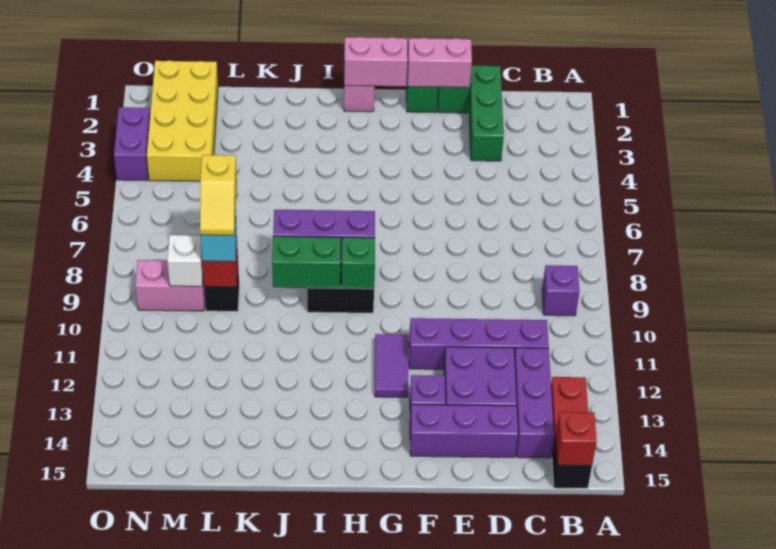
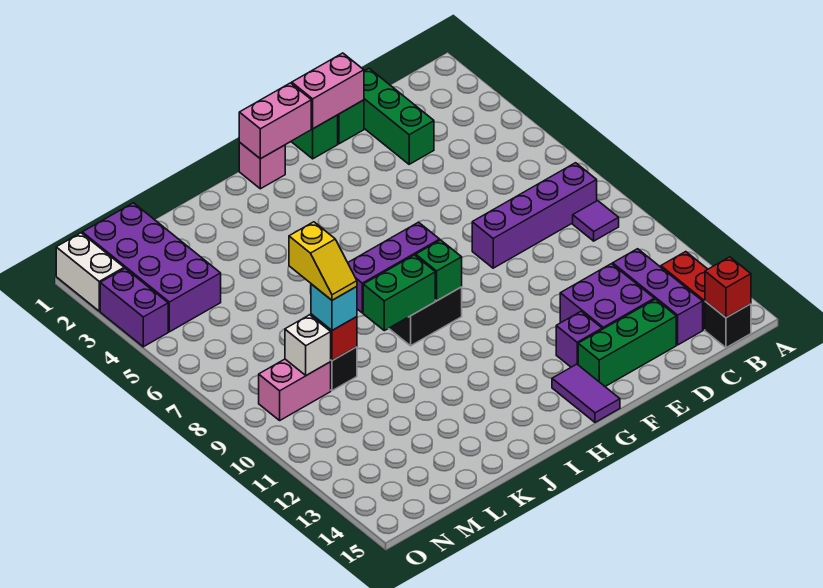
purple 1x1 brick [542,265,579,316] -> purple 1x1 tile [573,201,619,241]
purple 1x4 brick [409,318,549,369] -> purple 1x4 brick moved to [472,163,597,268]
purple 1x3 brick [410,405,518,457] -> green 1x3 brick [578,299,676,386]
purple 1x2 tile [375,334,408,397] -> purple 1x2 tile moved to [552,364,620,422]
yellow 2x4 brick [147,60,218,181] -> purple 2x4 brick [82,203,221,332]
none -> white 1x2 brick [56,233,124,311]

